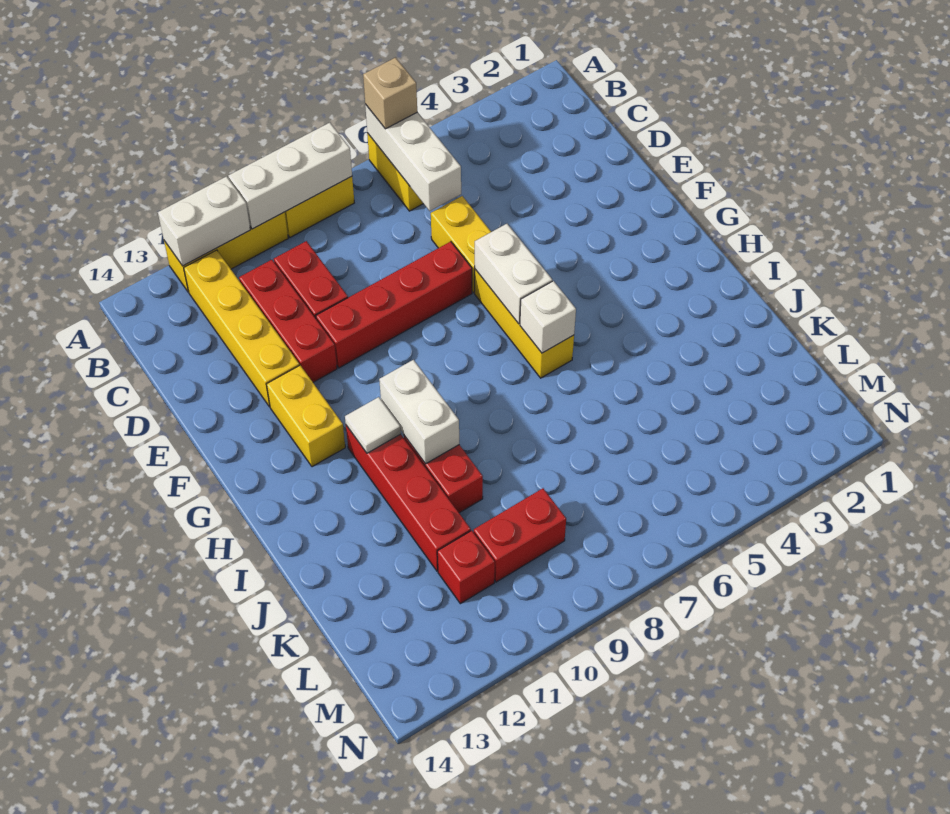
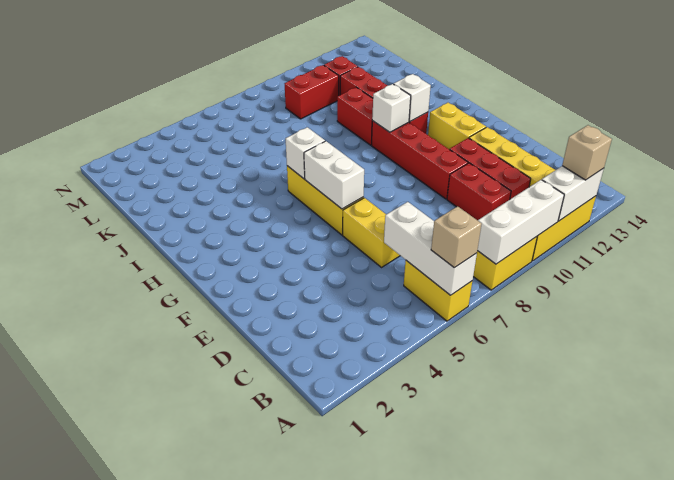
none -> tan 1x1 brick [562,125,612,180]
red 1x4 brick [316,242,472,368] -> red 1x4 brick turned to [372,121,468,199]
white 1x2 brick [379,360,459,464] -> white 1x1 brick [372,84,411,132]
white 1x1 tile [345,397,401,453] -> white 1x1 brick [394,74,431,122]

